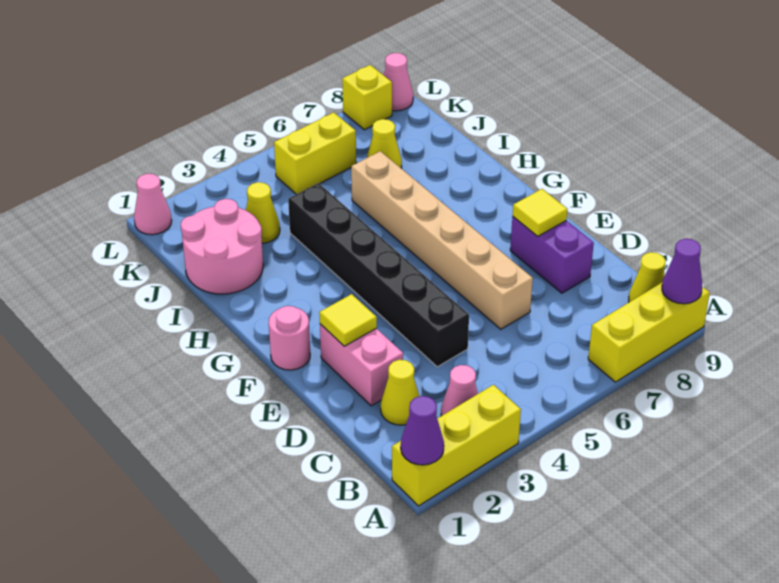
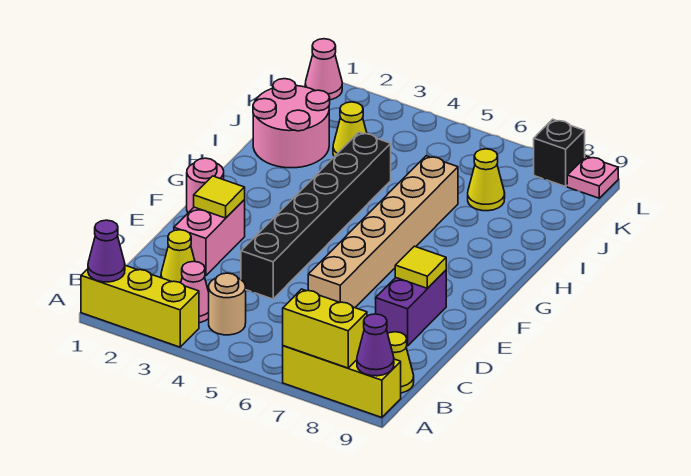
none -> tan 1x1 round brick [209,273,246,335]
yellow 1x2 brick [274,112,356,194] -> yellow 1x2 brick moved to [283,289,367,368]
yellow 1x1 brick [342,65,392,130] -> black 1x1 brick [534,119,585,187]
pink 1x1 cone [384,53,413,111] -> pink 1x1 plate [567,156,618,198]

